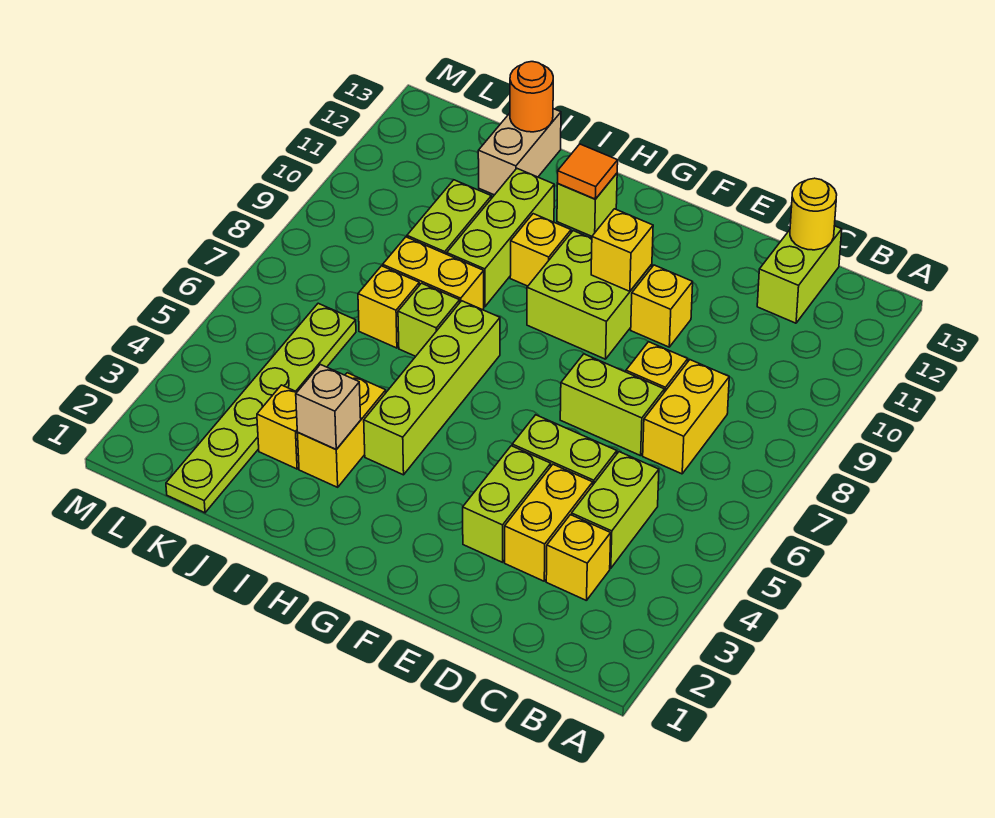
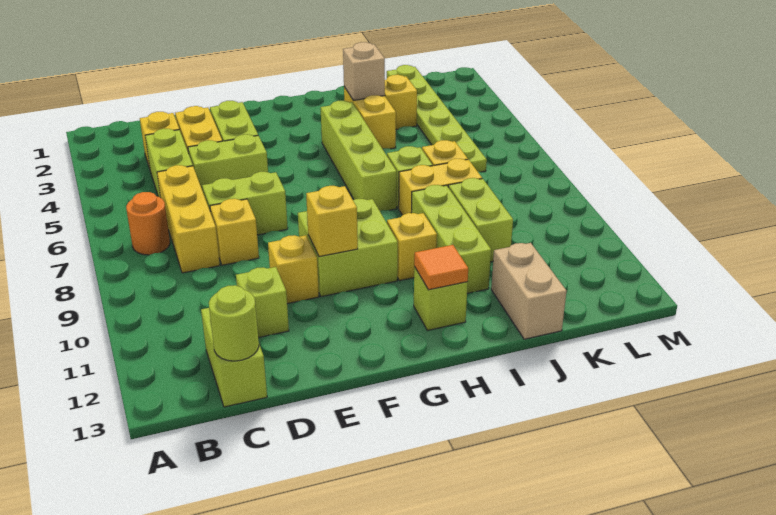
yellow 1x2 brick [643,360,729,474] -> yellow 1x3 brick [157,165,220,273]
yellow 1x1 round brick [790,178,837,250] -> lime 1x1 round brick [209,285,259,361]
none -> lime 1x1 brick [236,267,289,338]
orange 1x1 round brick [510,62,553,132] -> orange 1x1 round brick moved to [126,192,170,255]

